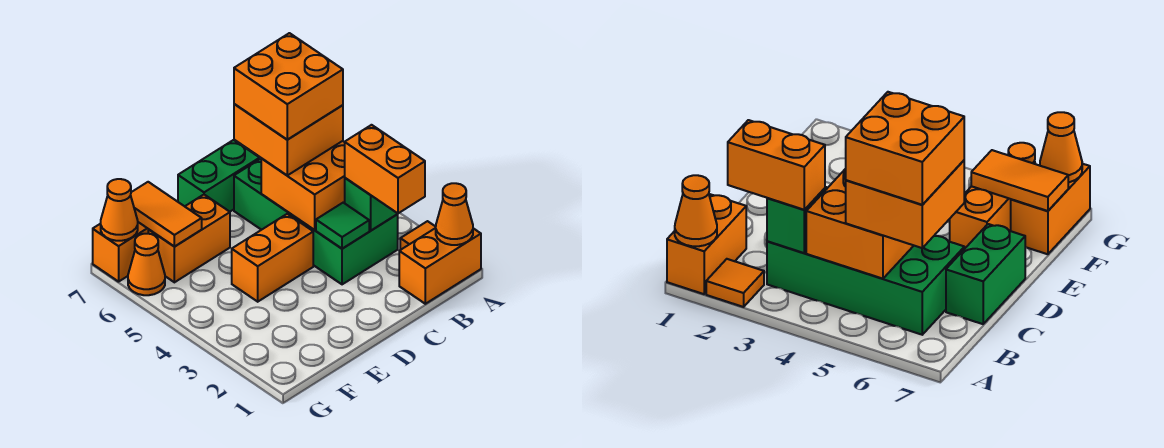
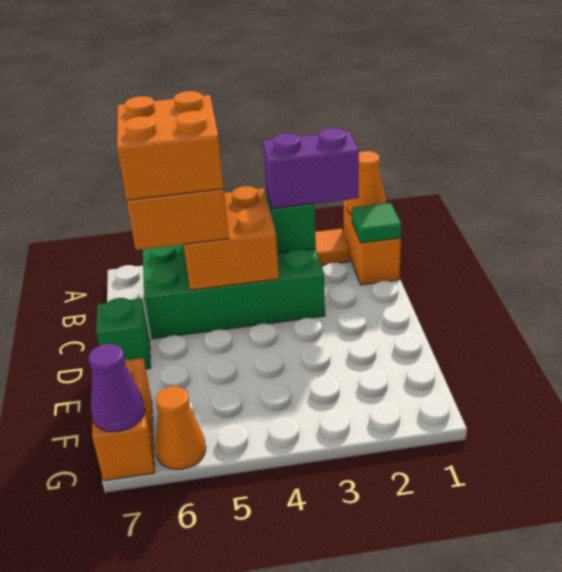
orange 1x2 brick [345,125,425,213] -> purple 1x2 brick [263,128,359,209]
green 1x1 tile [316,203,369,249] -> green 1x1 tile moved to [352,203,401,243]
green 1x2 brick [178,140,260,212] -> green 1x1 brick [96,298,151,369]
orange 1x2 brick [232,214,313,302] -> none
orange 1x2 brick [148,195,230,282] -> none
orange 1x2 tile [131,182,202,246] -> none
orange 1x1 cone [101,179,138,241] -> purple 1x1 cone [89,344,145,432]

